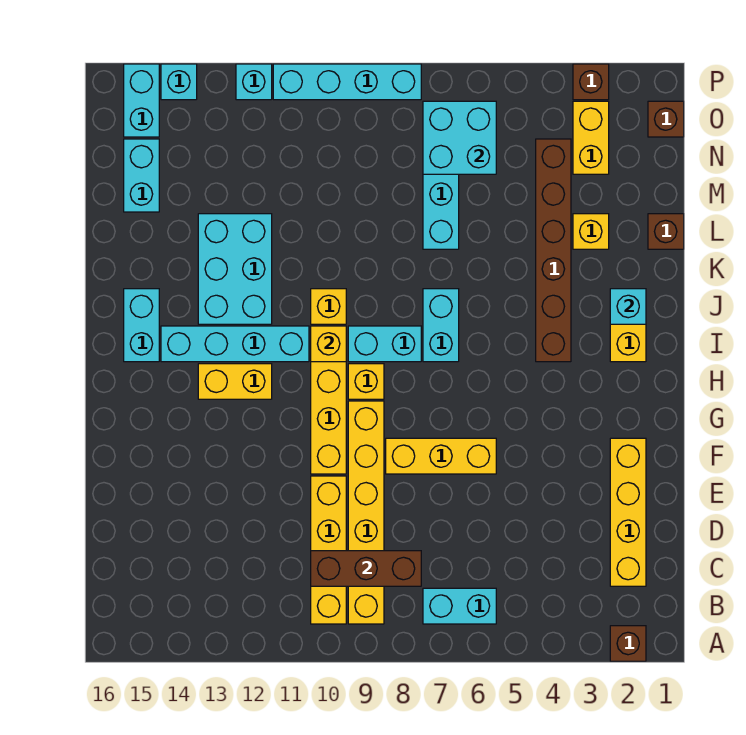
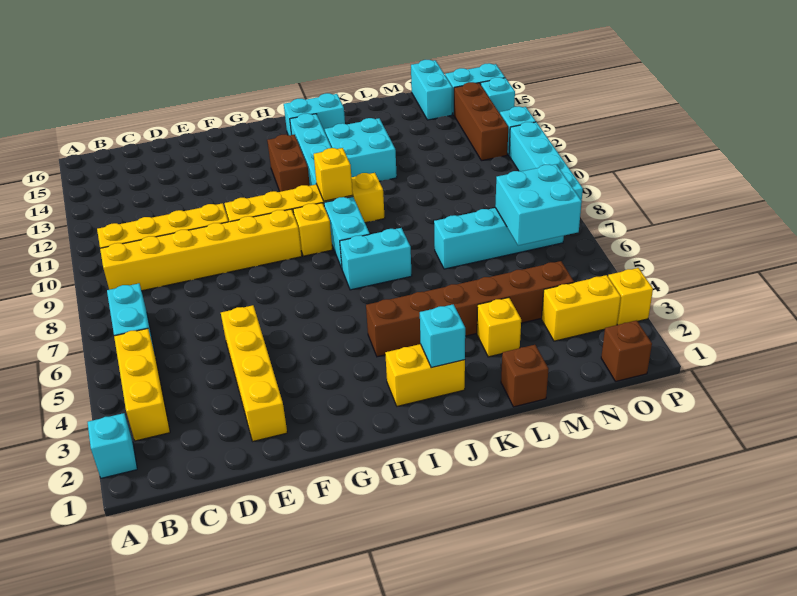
brown 1x1 brick [610,626,646,661] -> cyan 1x1 brick [88,413,137,478]
yellow 1x4 brick [610,438,646,586] -> yellow 1x4 brick turned to [221,305,287,441]
brown 1x3 brick [311,551,421,586] -> brown 1x3 brick moved to [454,82,508,161]
yellow 1x3 brick [386,438,496,474] -> yellow 1x3 brick moved to [114,329,170,441]
yellow 1x2 brick [198,364,272,399] -> brown 1x2 brick [267,134,310,192]
cyan 2x3 brick [198,214,272,324] -> cyan 2x2 brick [325,118,397,181]
cyan 1x2 brick [124,139,159,212] -> cyan 1x2 brick turned to [411,60,452,120]
brown 1x1 brick [573,64,609,100] -> yellow 1x1 brick [608,268,653,325]

